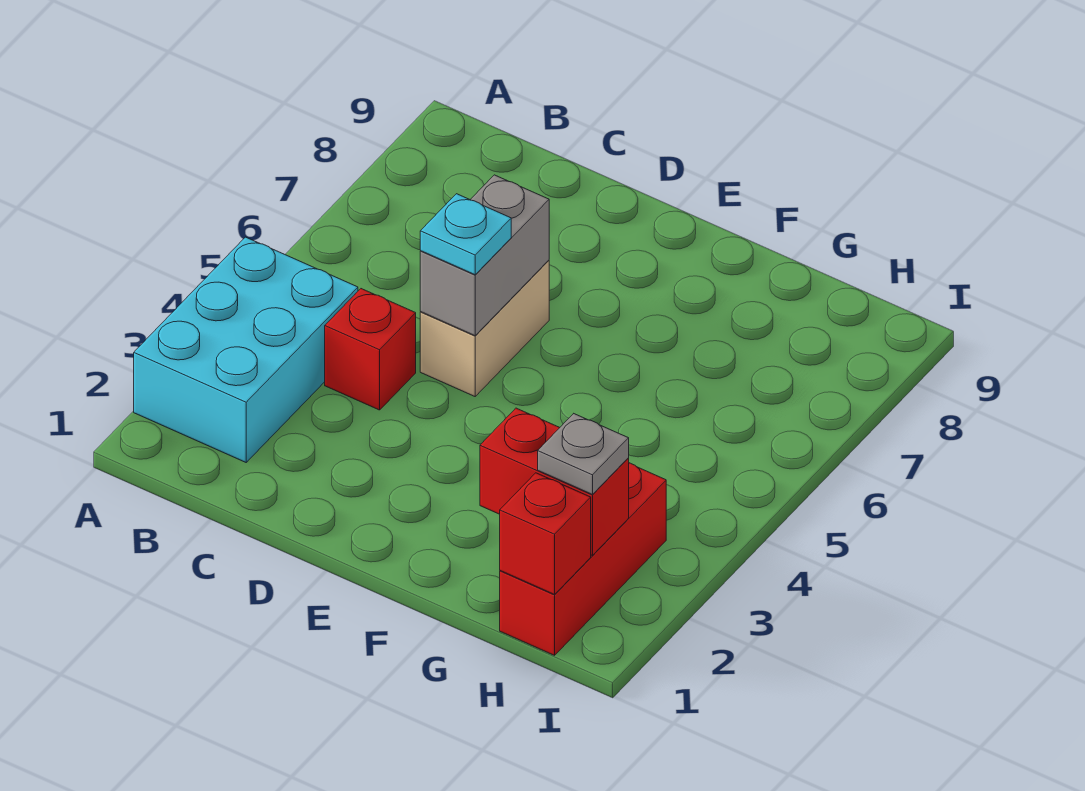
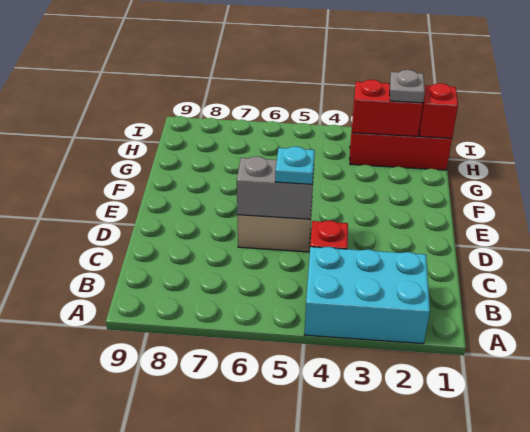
red 1x2 brick [480,408,629,555] -> red 1x2 brick turned to [352,80,423,136]

